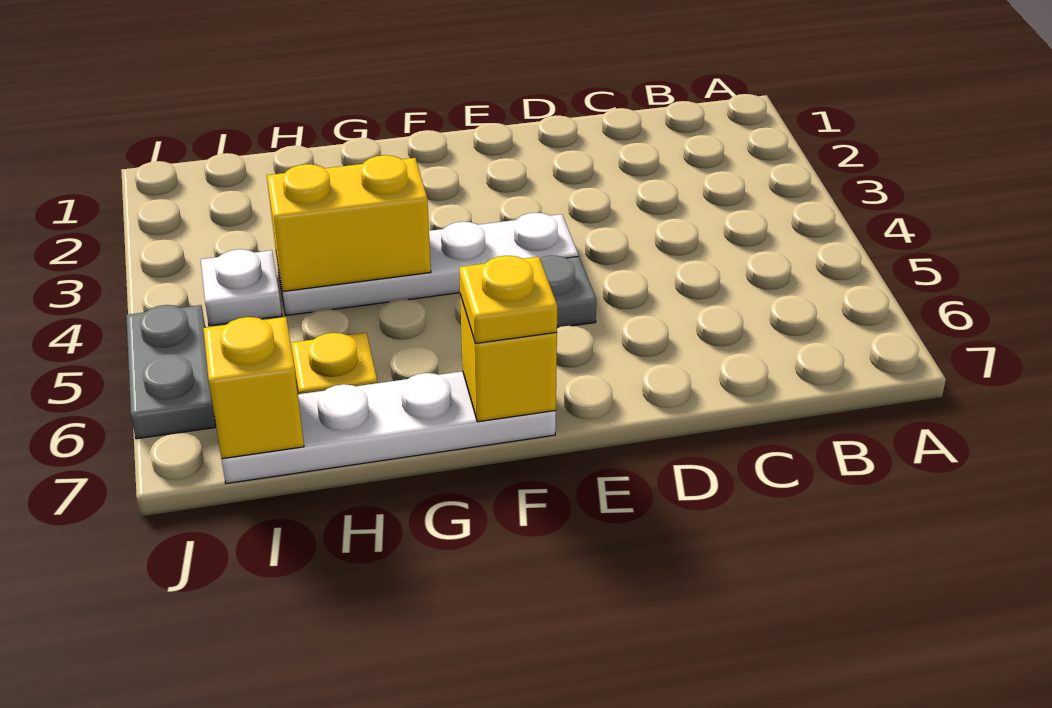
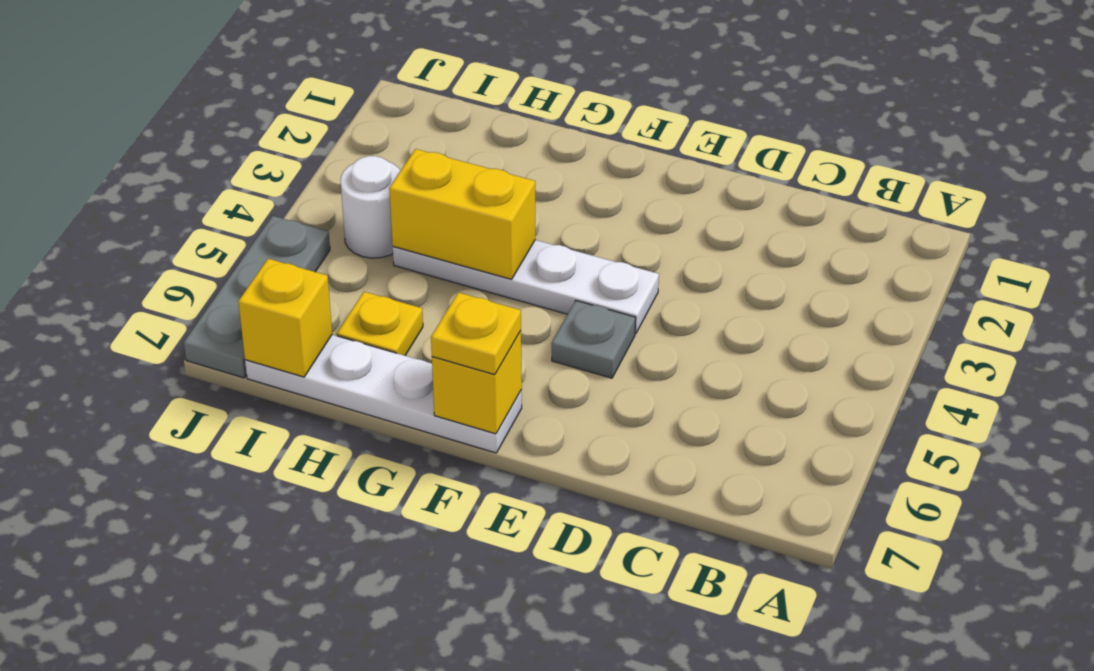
white 1x1 plate [201,249,282,326] -> white 1x1 round brick [341,156,400,258]
grey 1x2 plate [126,305,215,439] -> grey 1x3 plate [184,216,330,378]

